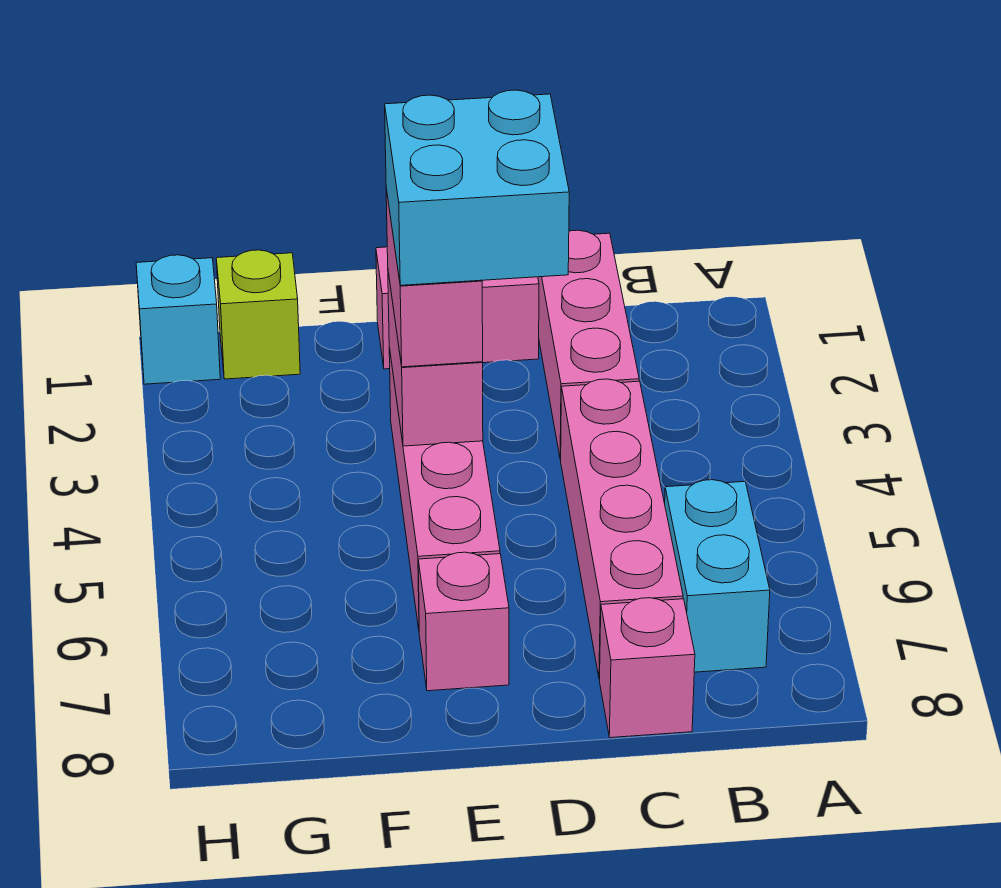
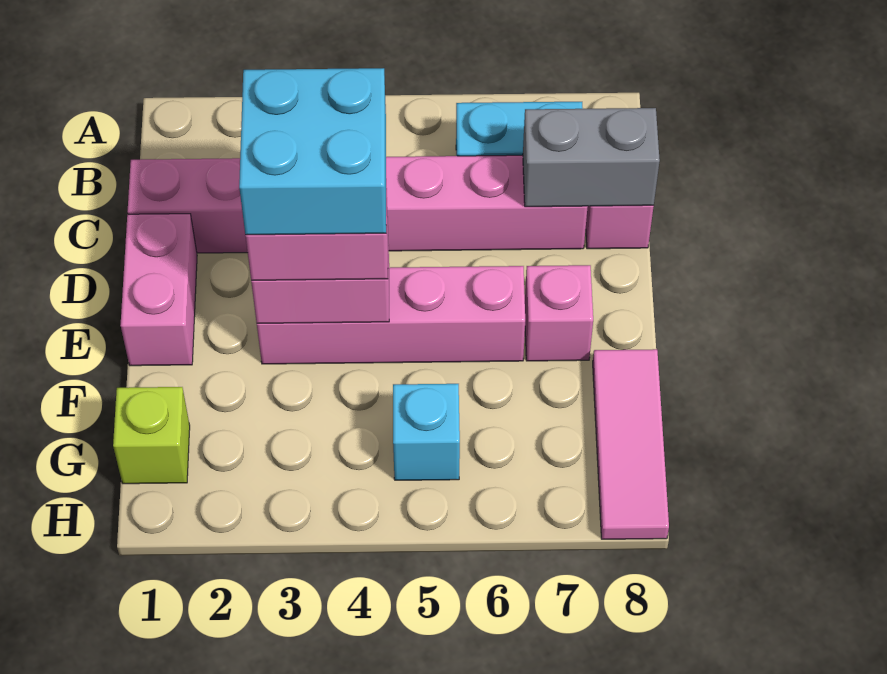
none -> grey 1x2 brick [523,108,660,207]
none -> pink 1x3 tile [593,349,669,539]
cyan 1x1 brick [136,255,220,384] -> cyan 1x1 brick moved to [393,384,460,480]

